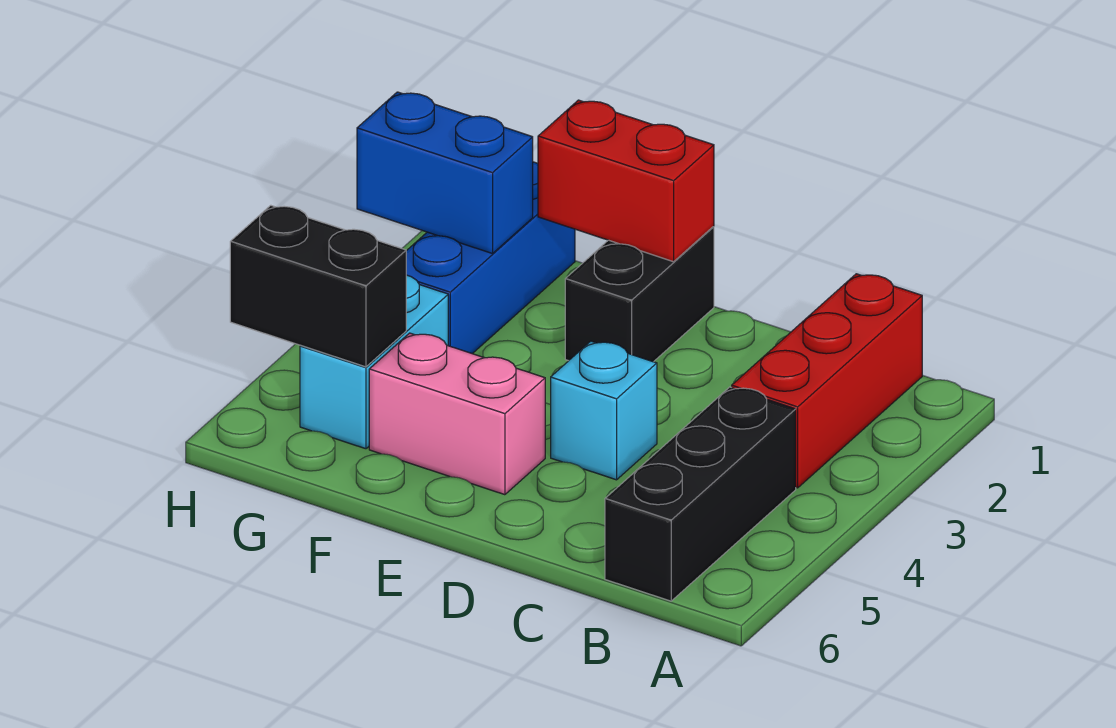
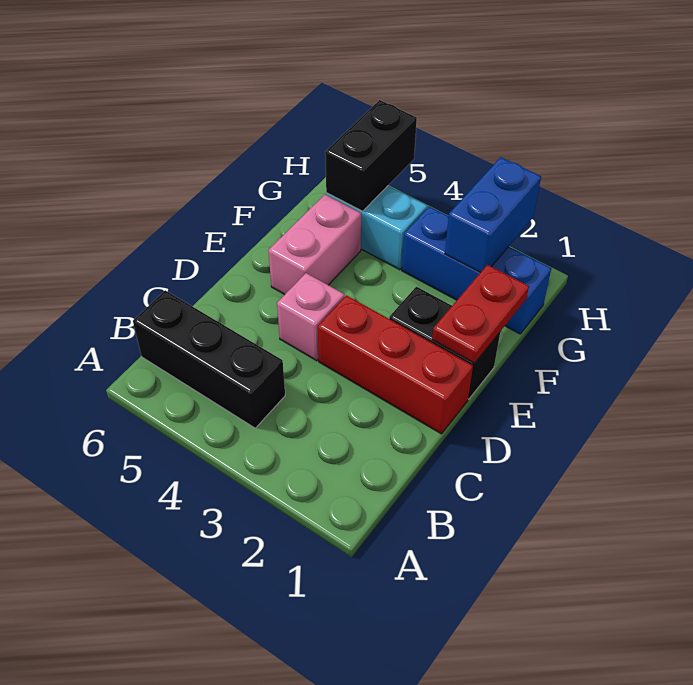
red 1x3 brick [732,274,922,488] -> red 1x3 brick moved to [318,295,473,434]
cyan 1x1 brick [551,341,657,480] -> pink 1x1 brick [277,273,344,361]
red 1x2 brick [538,100,714,262] -> red 1x2 plate [432,265,529,364]

